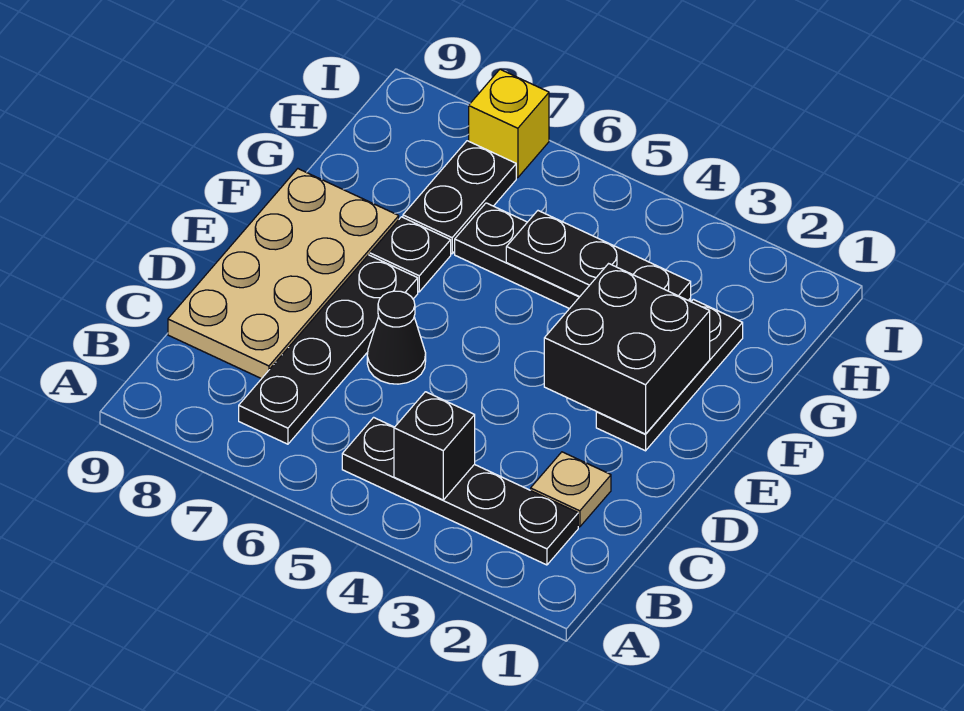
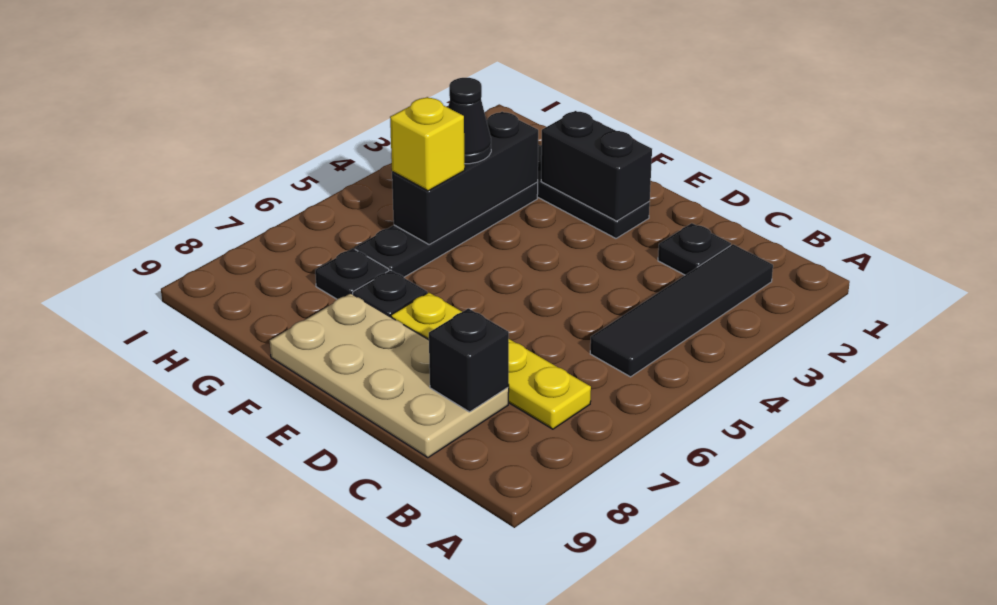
black 1x4 plate [342,417,578,565] -> black 1x4 tile [590,244,773,377]
black 1x1 brick [394,392,475,500] -> black 1x1 brick moved to [429,308,509,412]
black 1x4 plate [239,255,418,444] -> yellow 1x4 plate [391,292,591,429]
tan 1x1 plate [531,452,611,527] -> black 1x1 plate [658,223,731,275]
black 1x1 cone [367,291,426,384] -> black 1x1 cone moved to [448,78,491,164]
black 2x2 brick [544,264,710,434] -> black 1x2 brick [541,111,652,221]
black 1x3 plate [506,211,691,300] -> black 1x3 brick [392,112,538,244]
black 1x2 plate [403,141,516,254] -> black 1x1 plate [315,249,389,299]
yellow 1x1 brick [469,69,549,178] -> yellow 1x1 brick moved to [390,97,465,191]

